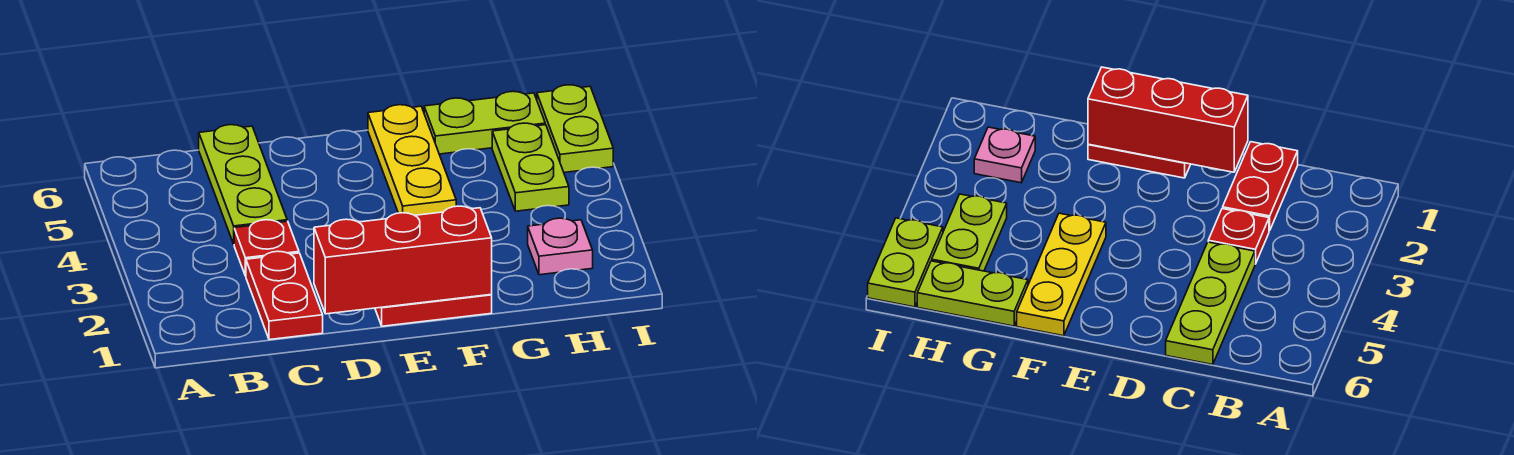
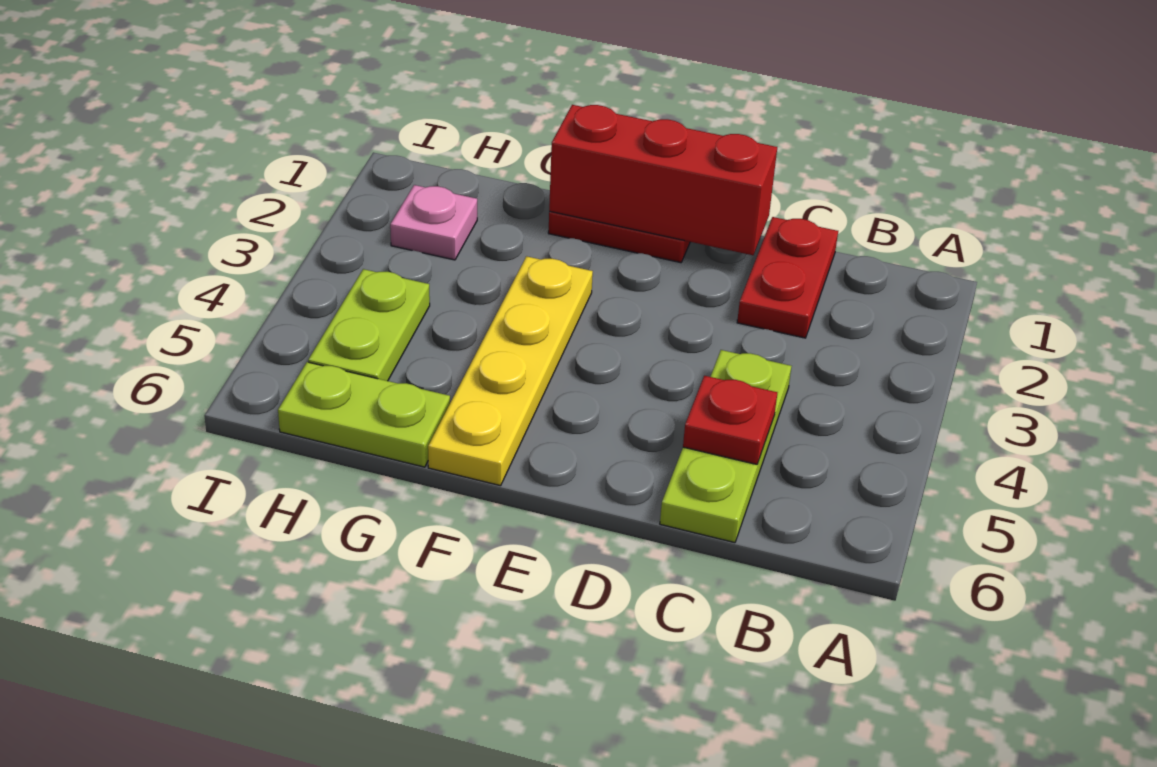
red 1x1 plate [234,220,299,276] -> red 1x1 plate moved to [683,376,777,464]
yellow 1x3 plate [368,105,456,215] -> yellow 1x4 plate [428,256,593,486]
lime 1x2 plate [537,85,613,172] -> none

